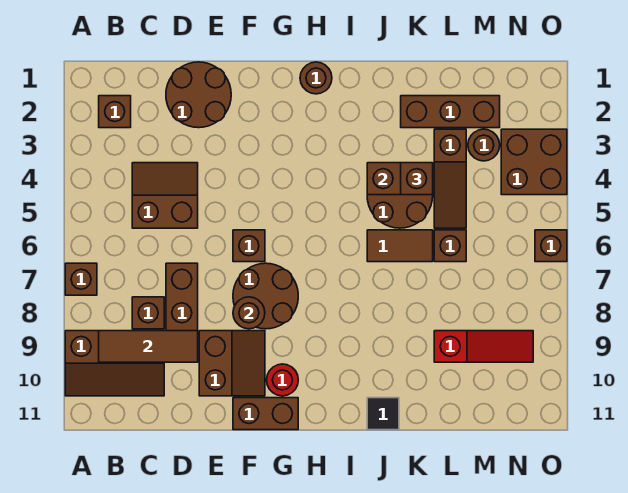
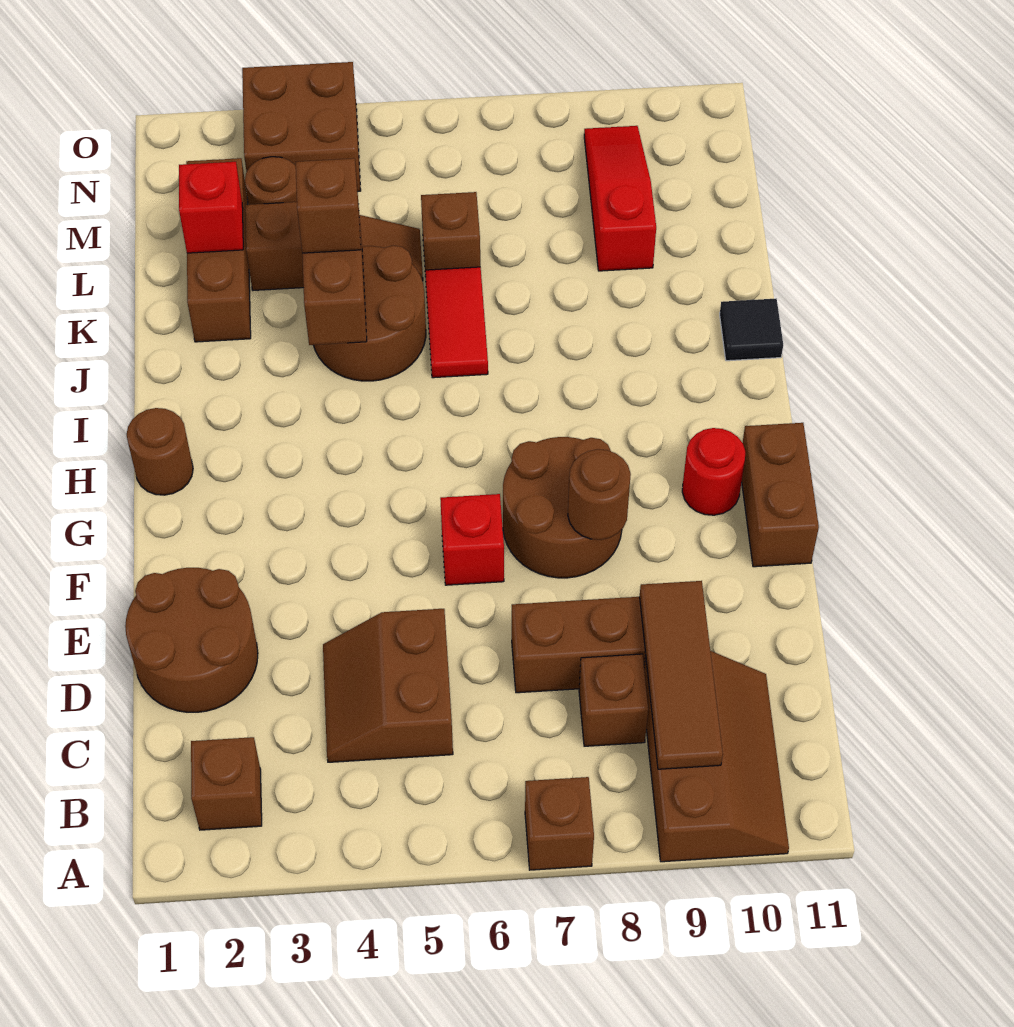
brown 2x2 slope [199,331,265,396] -> none
brown 1x1 brick [233,230,265,262] -> red 1x1 brick [440,494,504,585]
brown 1x2 tile [367,230,433,262] -> red 1x2 tile [425,267,488,378]
none -> red 1x1 brick [179,162,243,253]
brown 1x1 brick [535,230,567,262] -> none

